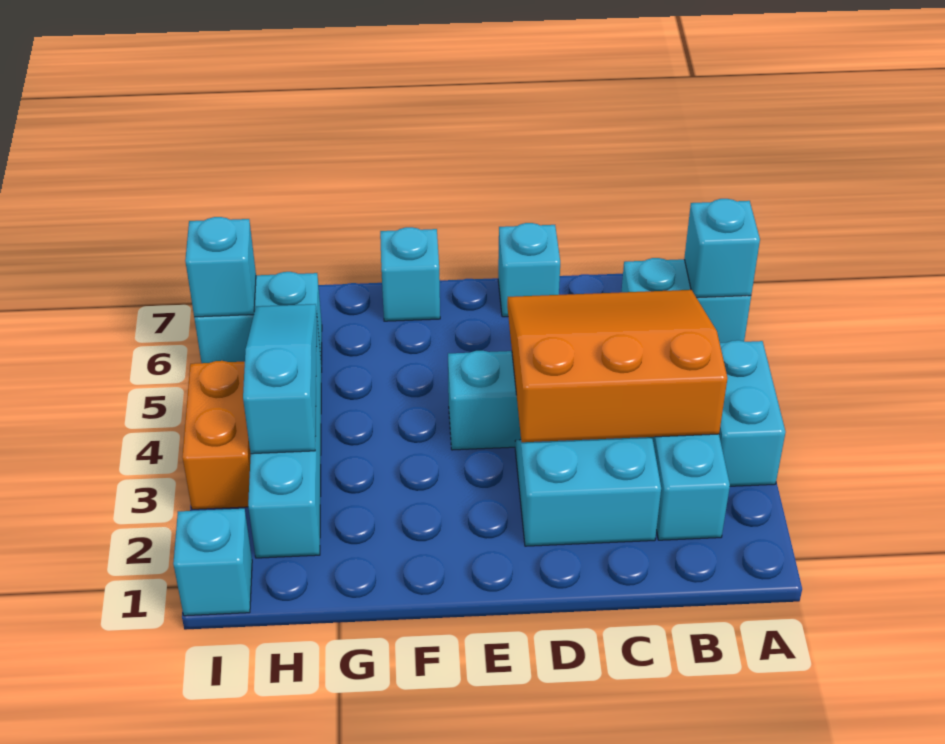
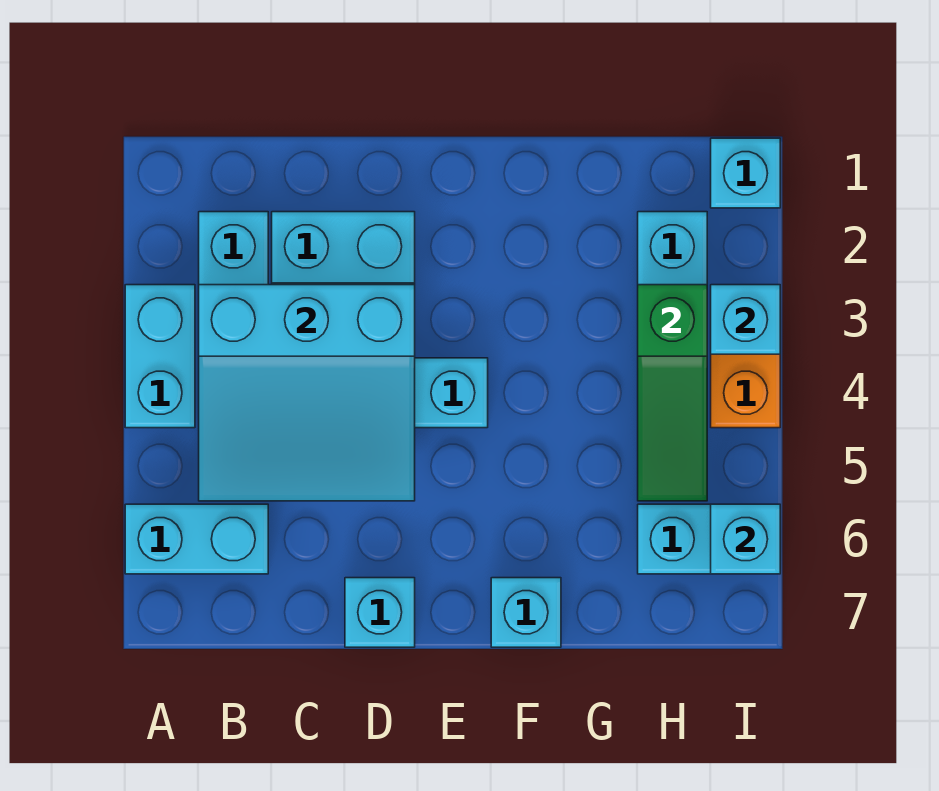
cyan 1x1 brick [684,199,760,298] -> cyan 1x1 brick moved to [711,285,780,354]
orange 3x3 slope [507,290,727,442] -> cyan 3x3 slope [199,285,415,501]
cyan 1x3 slope [243,304,317,454] -> green 1x3 slope [638,285,707,501]

